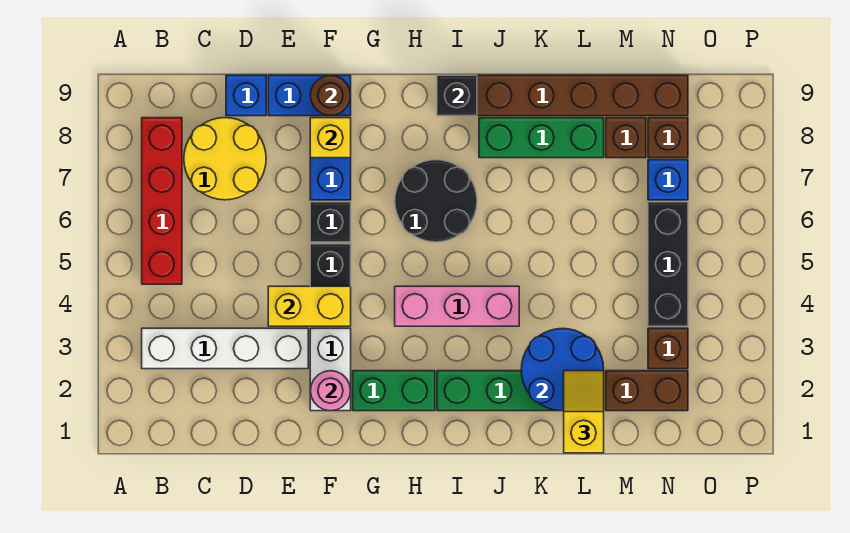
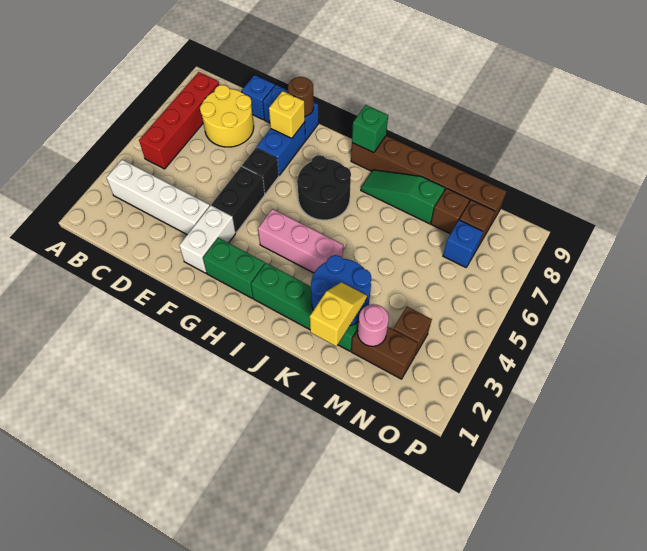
yellow 1x2 brick [268,286,351,326] -> none
pink 1x1 round brick [310,371,351,411] -> pink 1x1 round brick moved to [358,304,389,346]
black 1x1 brick [437,75,477,116] -> green 1x1 brick [352,105,388,153]
green 1x3 brick [479,118,604,158] -> green 1x3 slope [361,170,445,224]
black 1x3 brick [648,202,688,326] -> none

